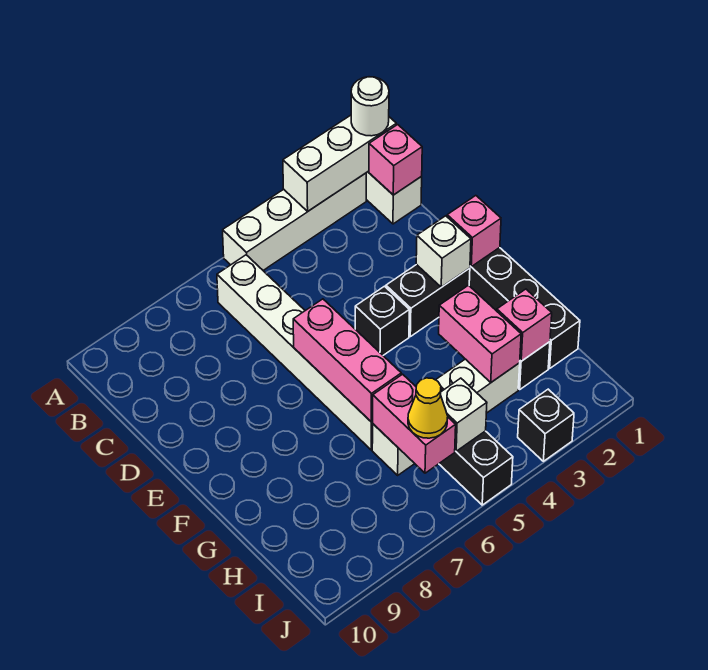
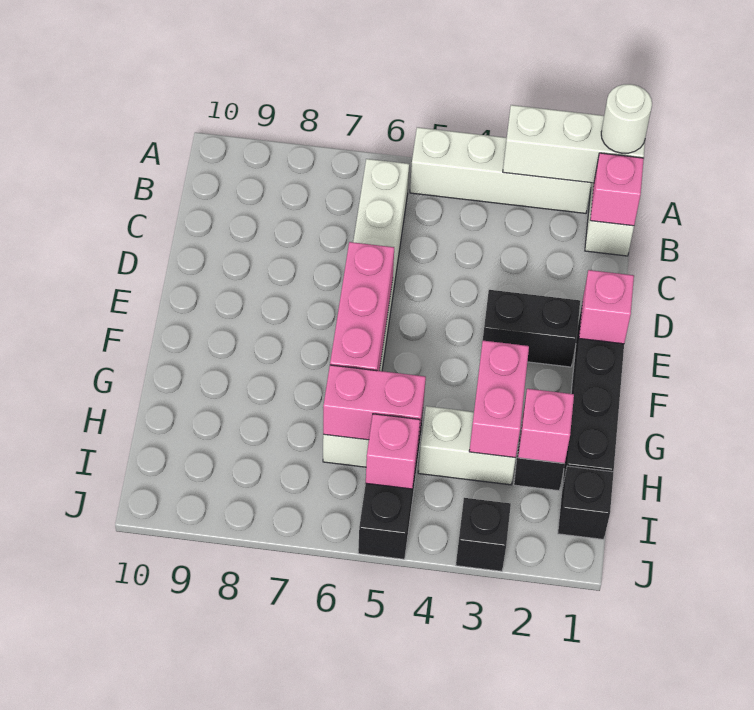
white 1x1 brick [416,216,471,287] -> none
black 1x1 brick [355,286,409,355] -> black 1x1 brick moved to [558,466,614,539]
pink 1x2 brick [373,374,456,473] -> pink 1x2 brick turned to [323,365,426,443]
white 1x1 brick [441,378,487,451] -> pink 1x1 brick [366,414,420,489]
yellow 1x1 cone [408,378,448,438] -> none

